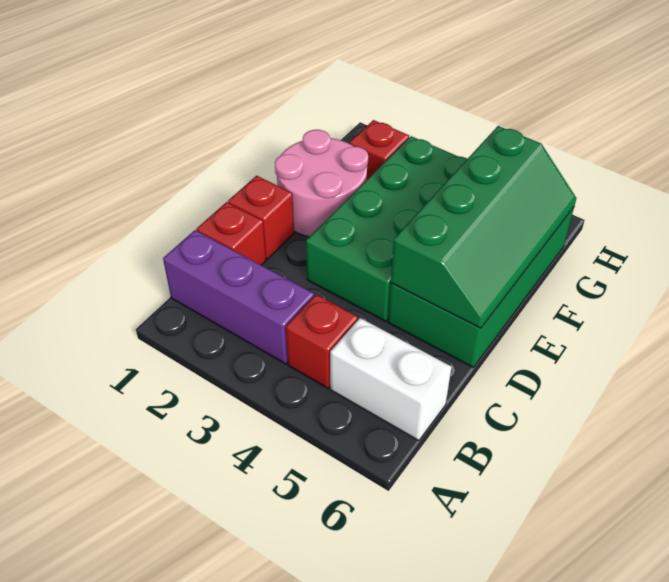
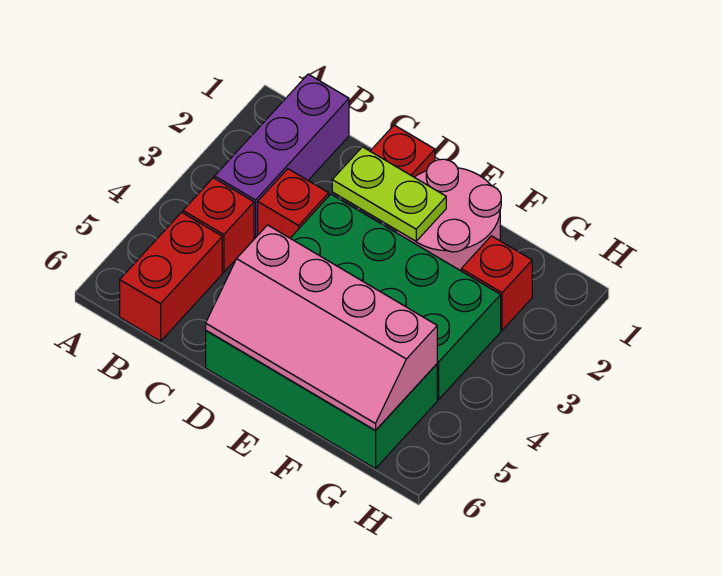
white 1x2 brick [330,318,452,441] -> red 1x2 brick [120,212,222,341]
red 1x1 brick [197,202,266,265] -> red 1x1 brick moved to [258,169,329,238]
none -> lime 1x2 plate [332,147,446,241]
green 2x4 slope [391,126,576,328] -> pink 2x4 slope [206,225,437,431]

